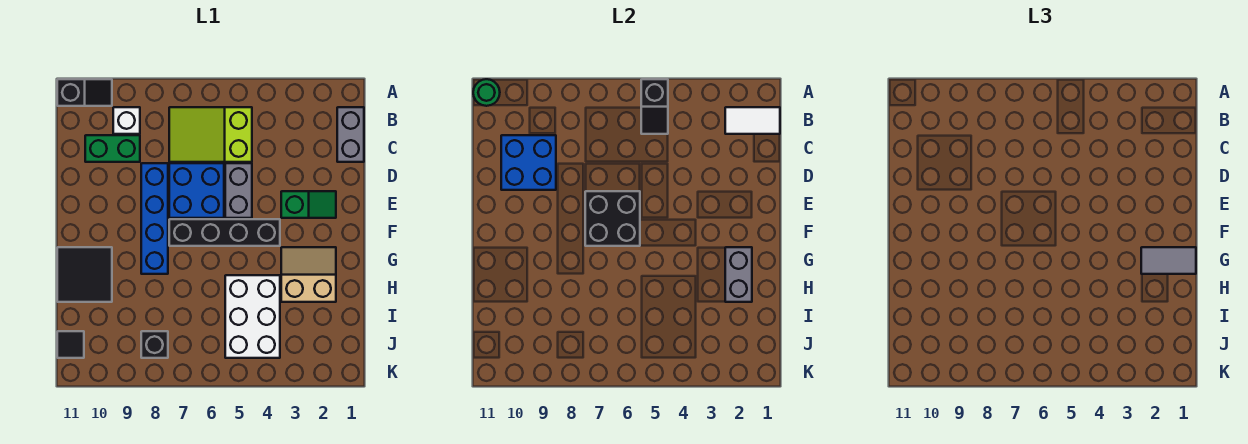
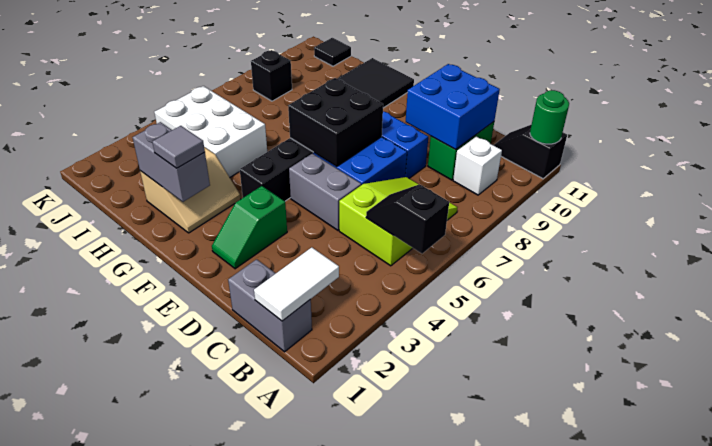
black 1x2 slope [57,79,112,106] -> black 1x2 slope turned to [494,124,567,179]
grey 1x2 tile [1141,247,1196,274] -> grey 1x1 tile [152,126,205,168]

